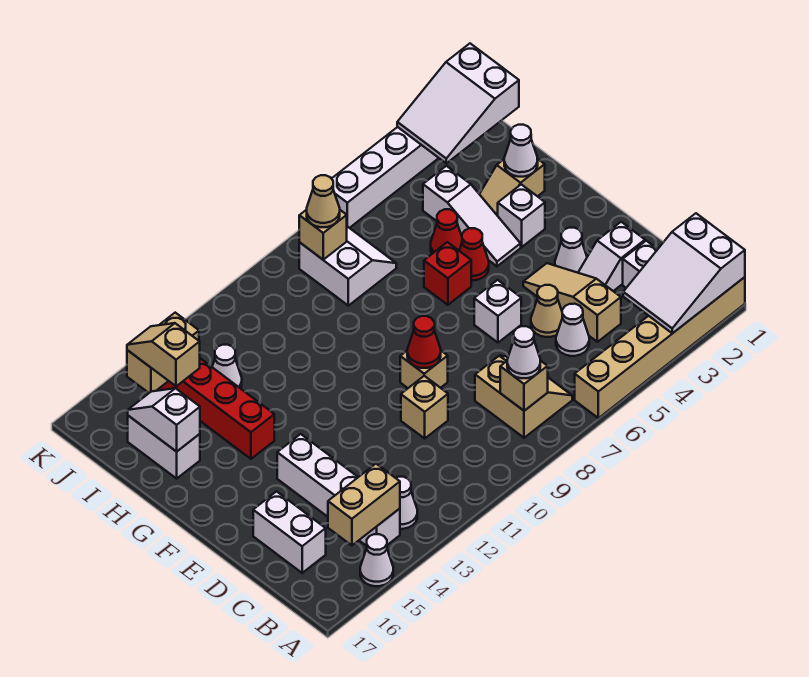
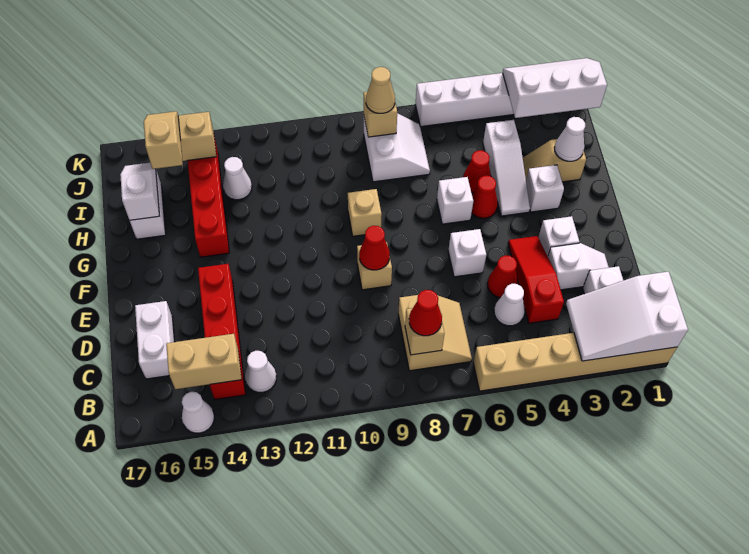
white 1x1 cone [507,326,540,378] -> red 1x1 cone [409,290,442,336]
white 1x4 brick [277,434,400,546] -> red 1x4 brick [198,264,246,399]
tan 1x3 slope [523,263,621,342] -> red 1x3 slope [508,236,564,323]
white 1x2 slope [578,222,645,291] -> white 1x2 slope turned to [548,243,609,290]
tan 1x1 cone [531,285,562,337] -> red 1x1 cone [488,255,518,298]
tan 1x1 brick [401,376,448,438] -> tan 1x1 brick moved to [348,189,382,236]
white 1x1 cone [555,228,587,273] -> white 1x1 brick [538,216,579,256]
red 1x1 brick [424,242,471,305] -> white 1x1 brick [437,177,473,224]
white 2x3 slope [397,44,519,163] -> white 2x3 slope turned to [503,58,607,118]

